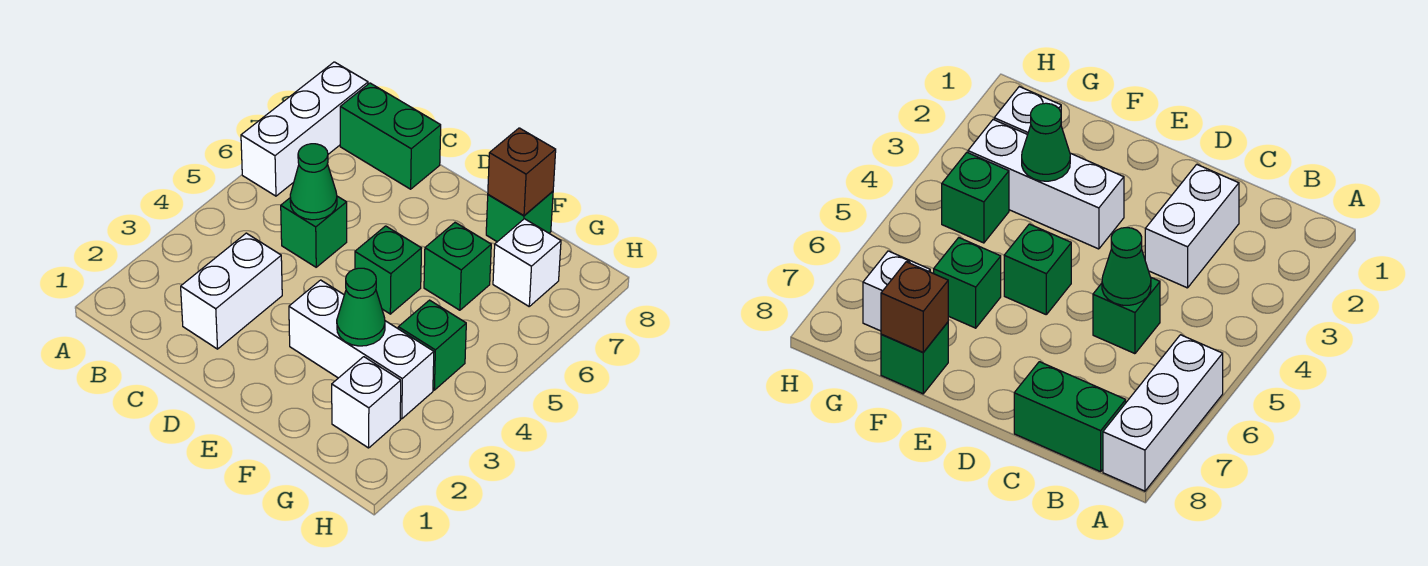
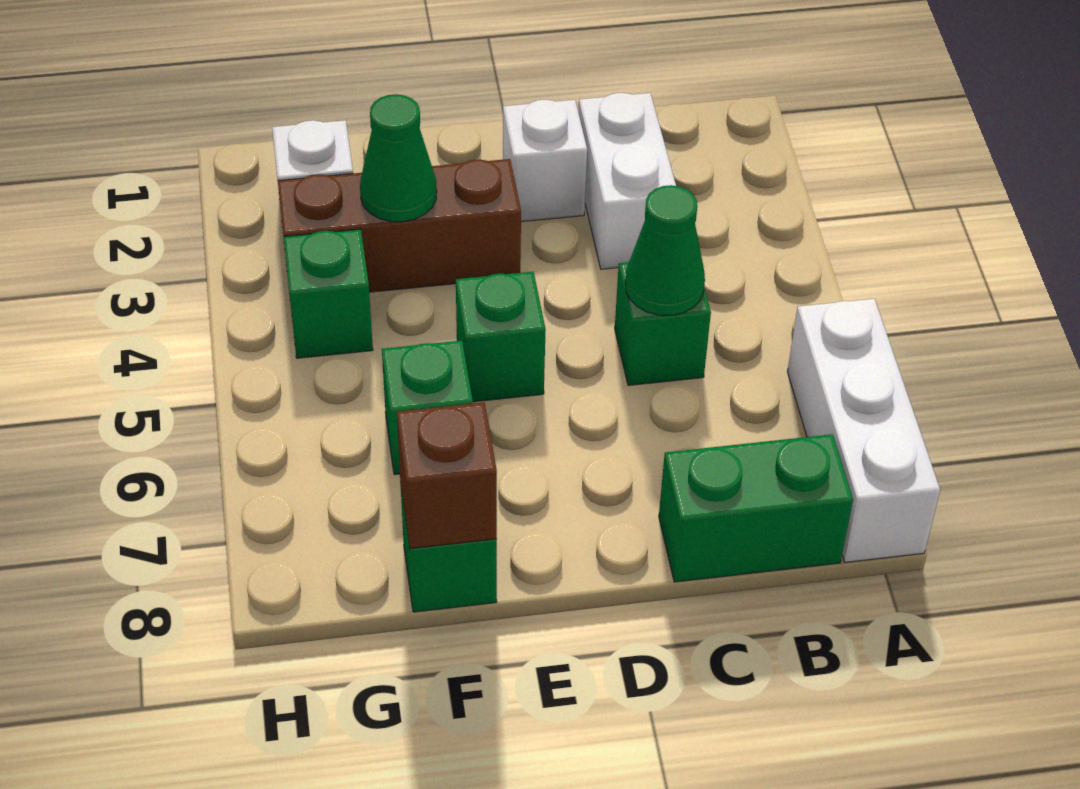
white 1x3 brick [289,280,434,419] -> brown 1x3 brick [278,159,521,292]
white 1x1 brick [493,219,561,306] -> white 1x1 brick moved to [503,100,587,222]

